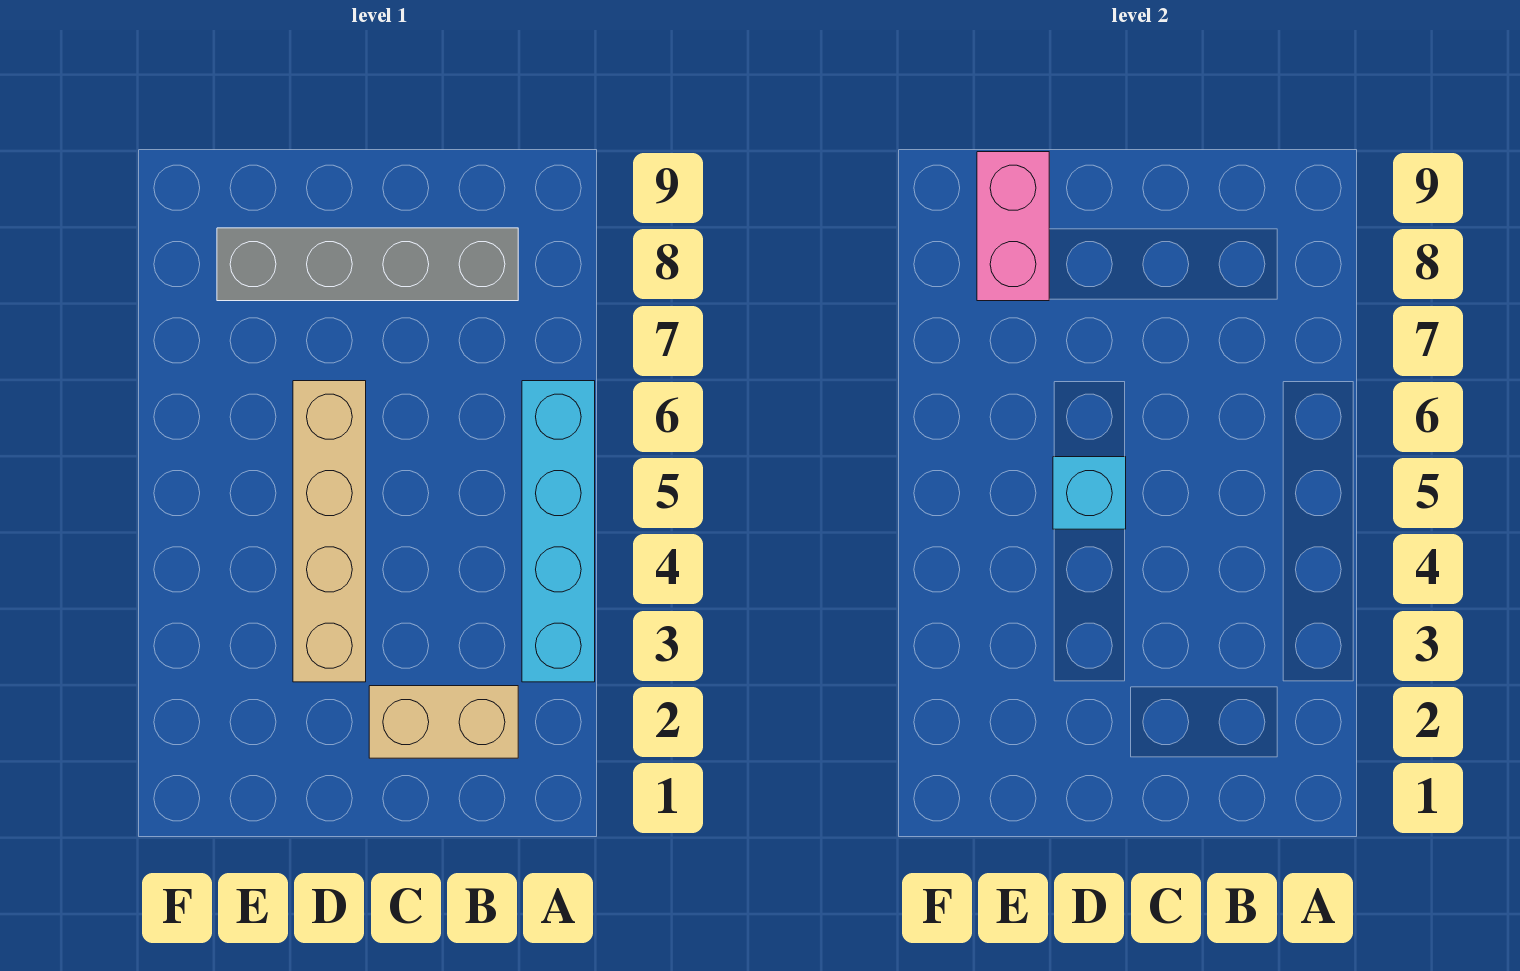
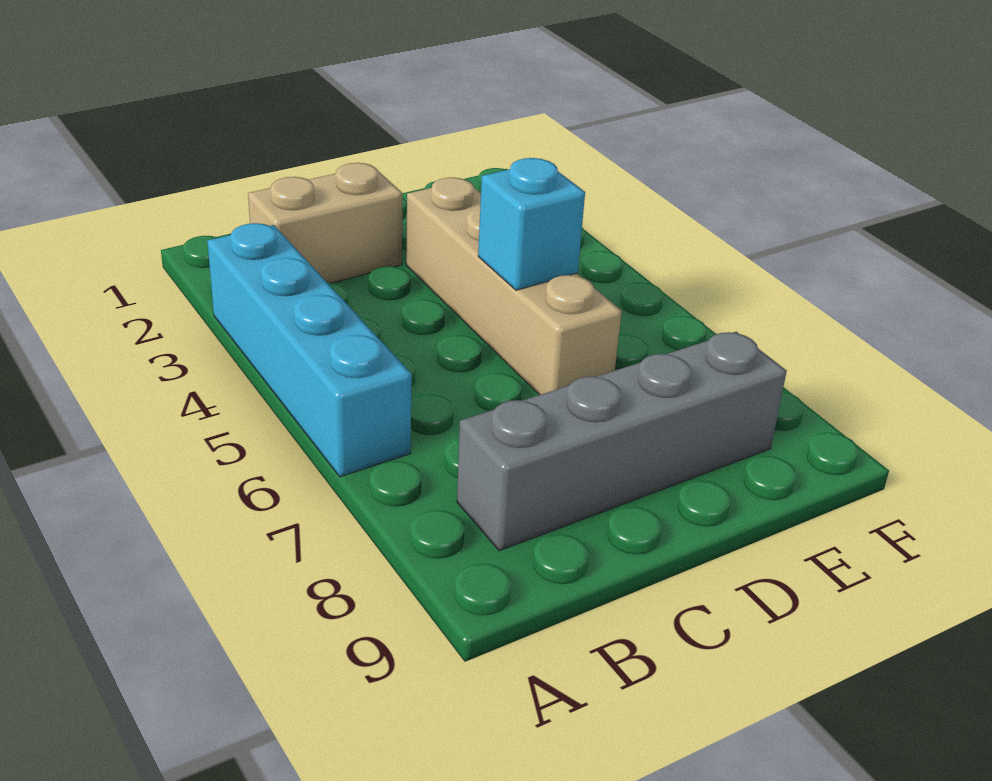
pink 1x2 brick [977,152,1049,301] -> none

